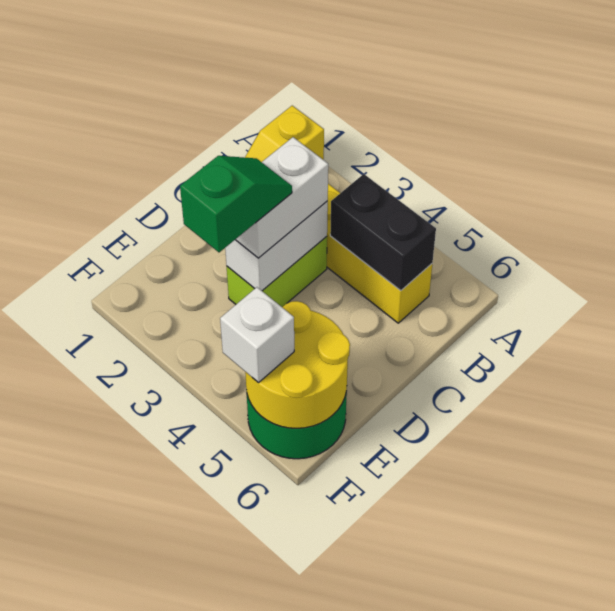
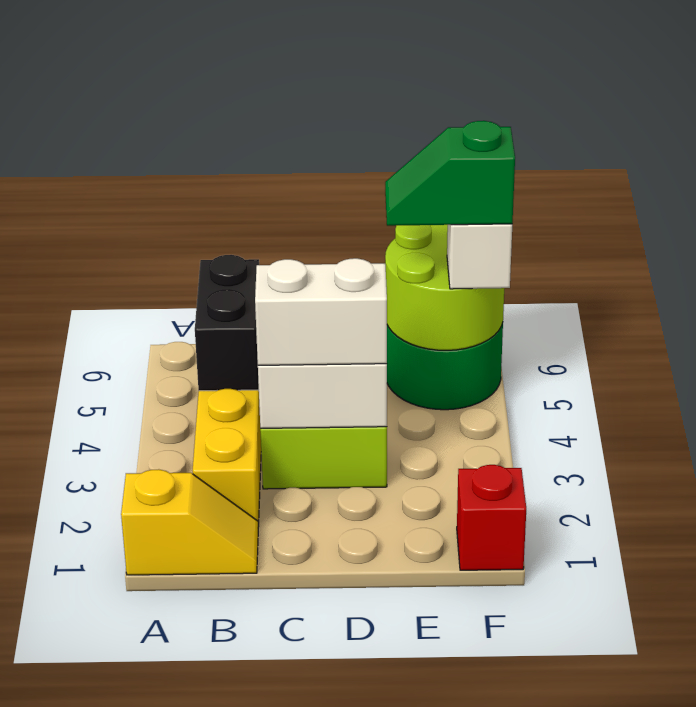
green 1x2 slope [180,156,292,252] -> green 1x2 slope moved to [385,121,515,226]
yellow 2x2 round brick [245,301,350,428] -> lime 2x2 round brick [385,225,504,350]
none -> red 1x1 brick [457,465,526,570]

